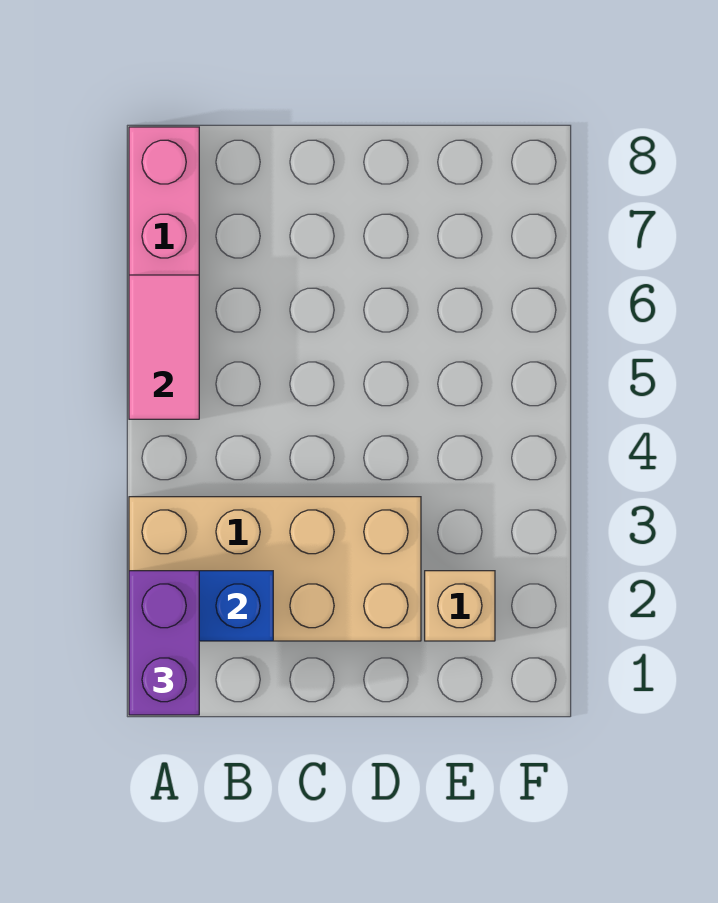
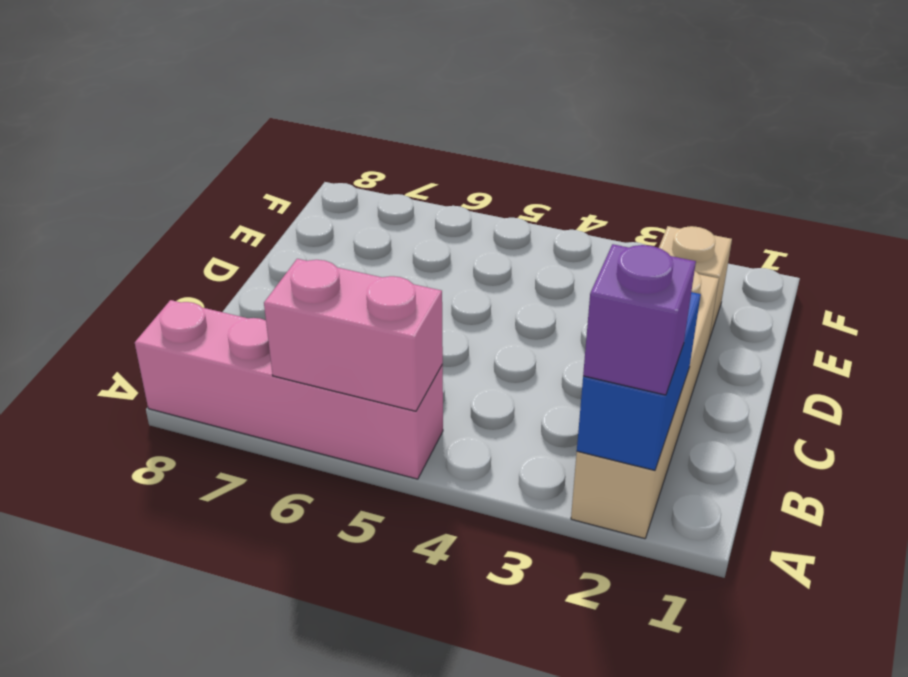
purple 1x2 brick [129,571,199,715] -> purple 1x1 brick [583,244,696,395]
tan 2x4 brick [129,497,421,641] -> tan 1x4 brick [571,271,719,539]
pink 1x2 tile [129,275,199,419] -> pink 1x2 brick [264,259,443,411]

